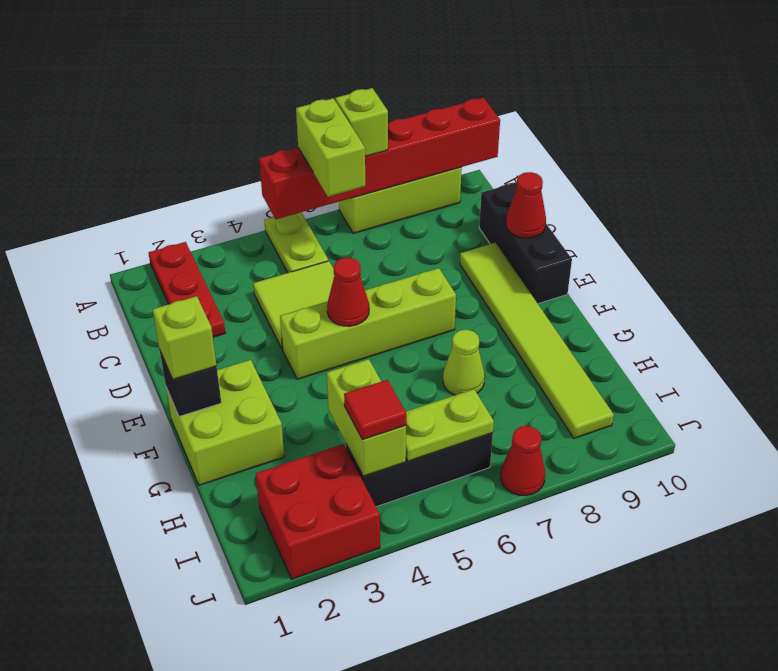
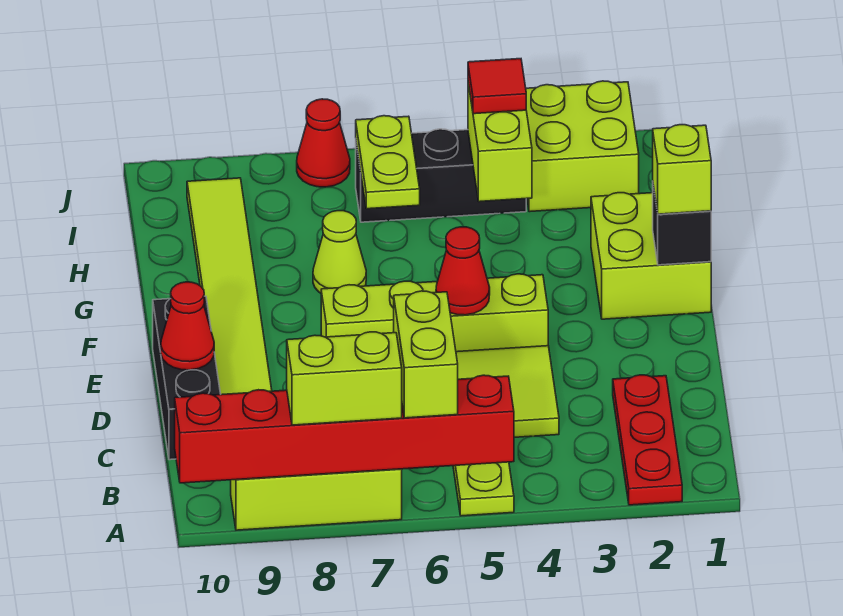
lime 1x1 brick [335,88,388,156] -> lime 1x2 brick [287,332,402,425]
red 2x2 brick [256,444,380,579] -> lime 2x2 brick [526,81,639,212]
lime 1x2 plate [406,389,494,461] -> lime 1x2 plate turned to [356,116,420,209]

